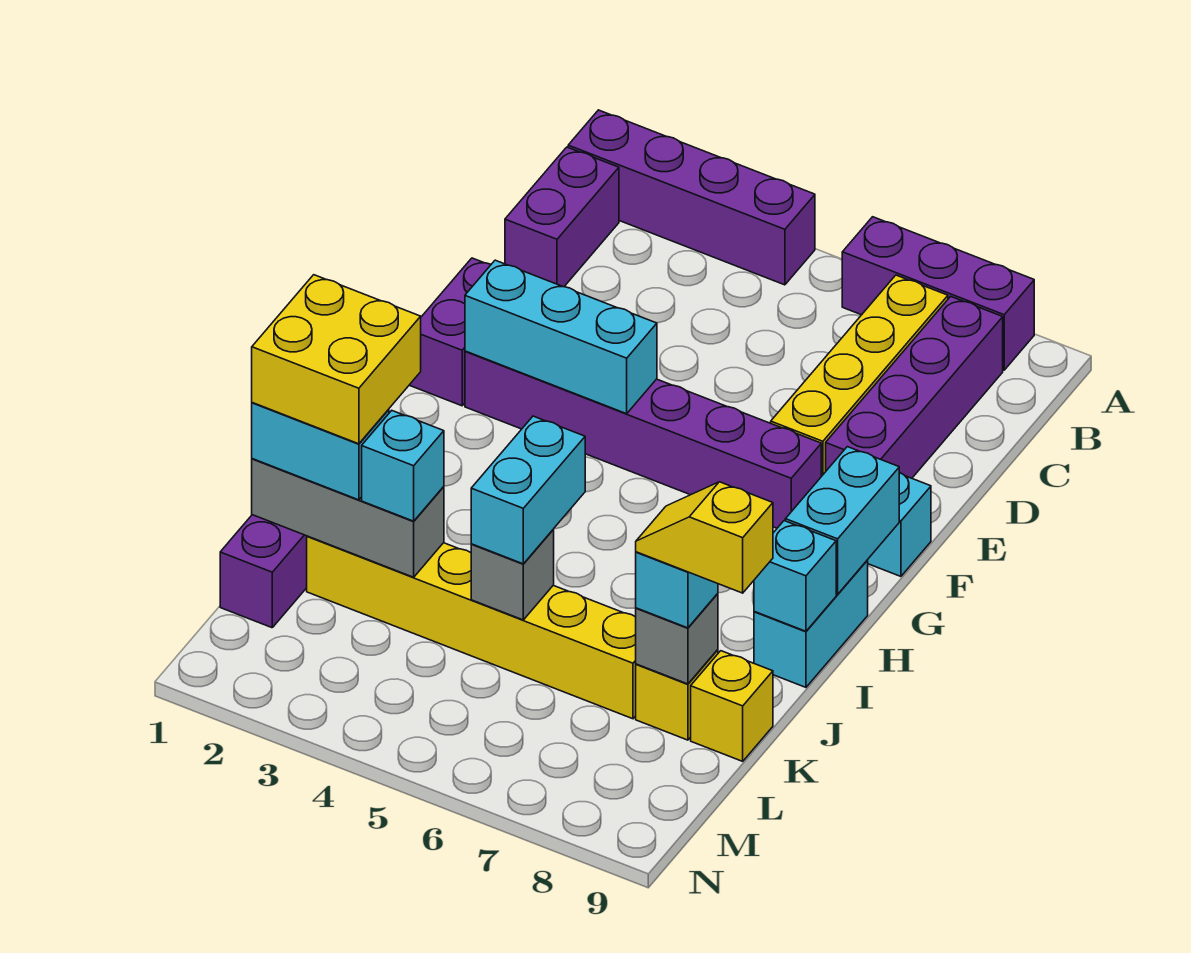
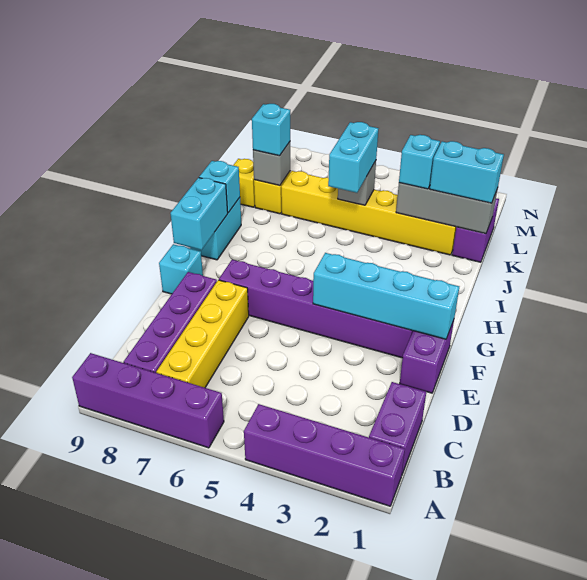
purple 1x3 brick [842,217,1034,370] -> purple 1x4 brick [72,353,224,448]
cyan 1x3 brick [465,260,657,414] -> cyan 1x4 brick [313,253,459,339]
yellow 2x2 brick [252,275,421,444] -> none
yellow 1x2 slope [636,482,773,593] -> none

